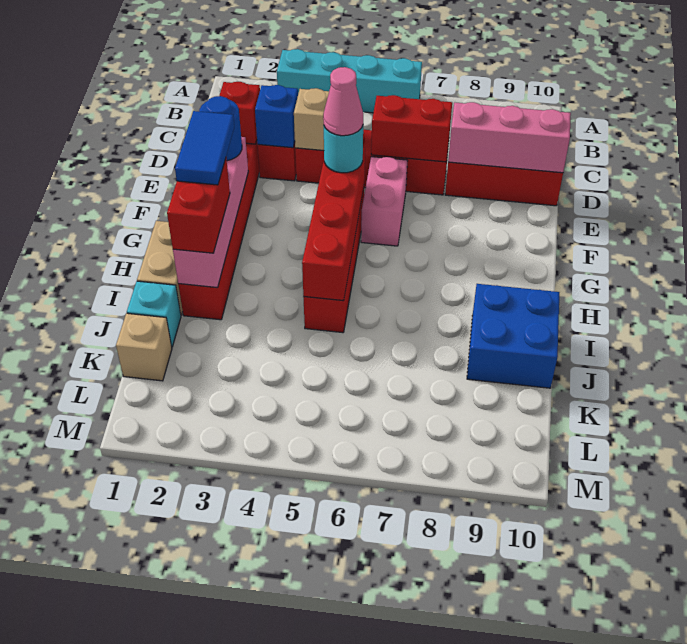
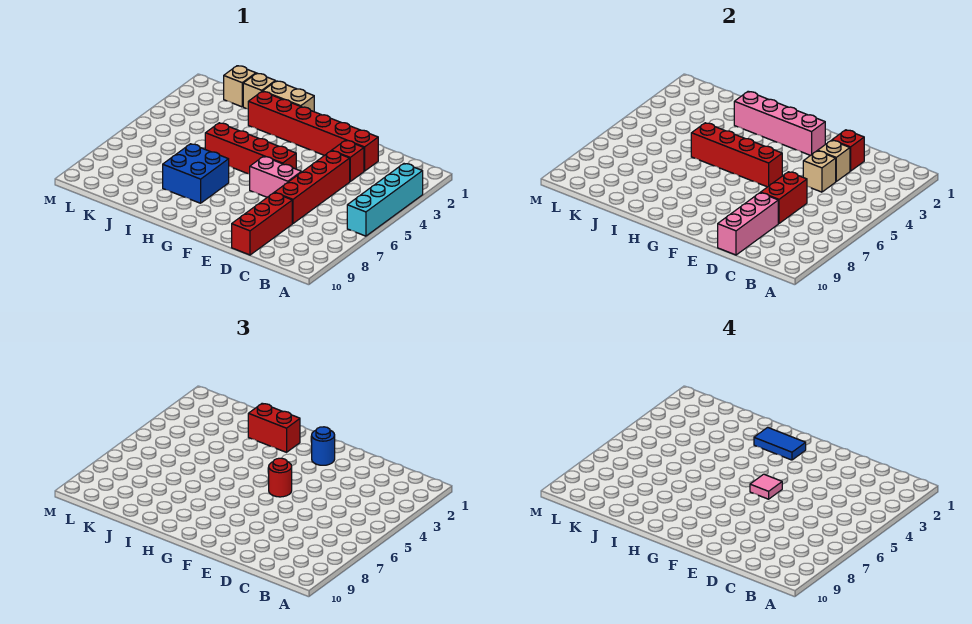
blue 1x1 brick [255,85,298,148] -> tan 1x1 brick [818,140,850,181]
cyan 1x1 round brick [324,126,363,173] -> red 1x1 round brick [269,458,292,497]
pink 1x1 cone [323,67,363,136] -> pink 1x1 tile [750,474,782,499]
blue 2x2 brick [467,284,559,388] -> blue 2x2 brick moved to [163,144,229,203]
cyan 1x1 brick [127,281,181,347] -> tan 1x1 brick [243,73,275,109]

